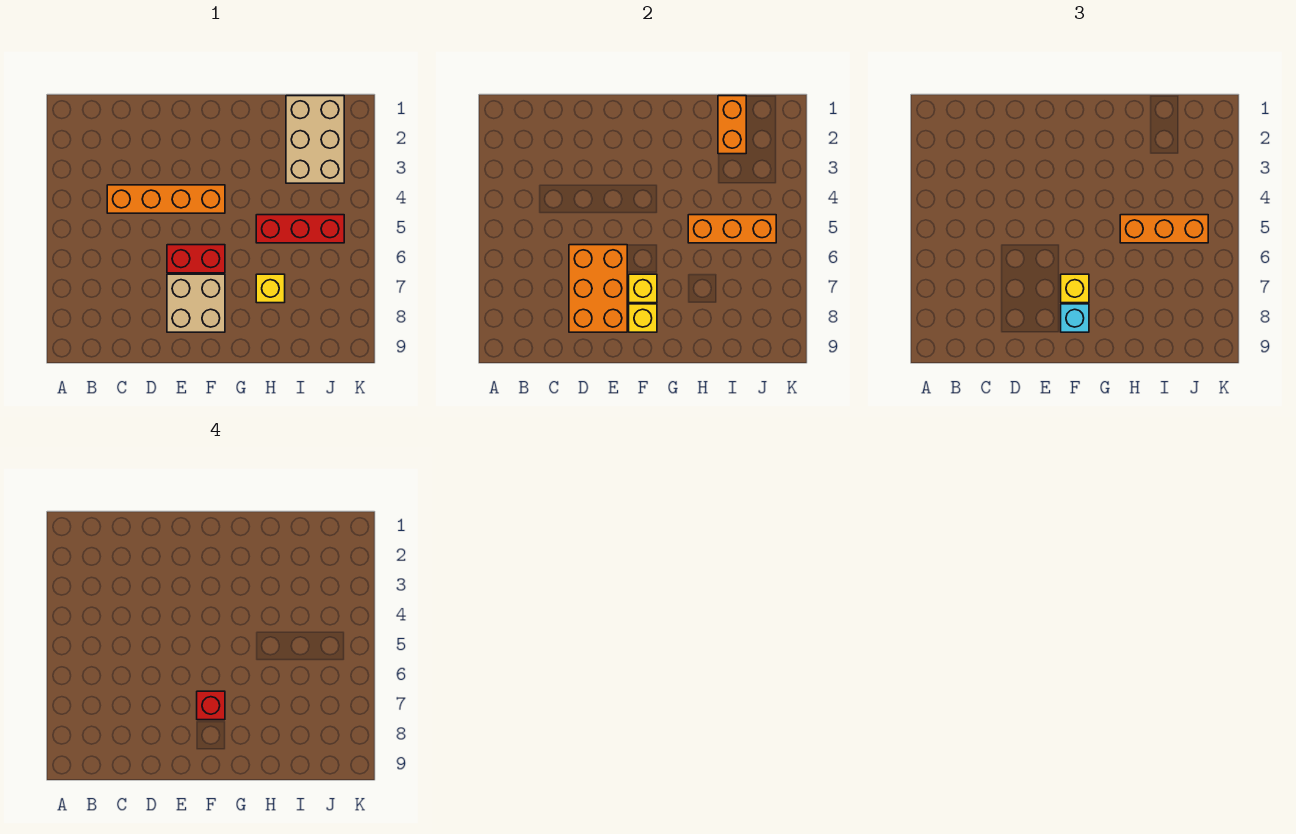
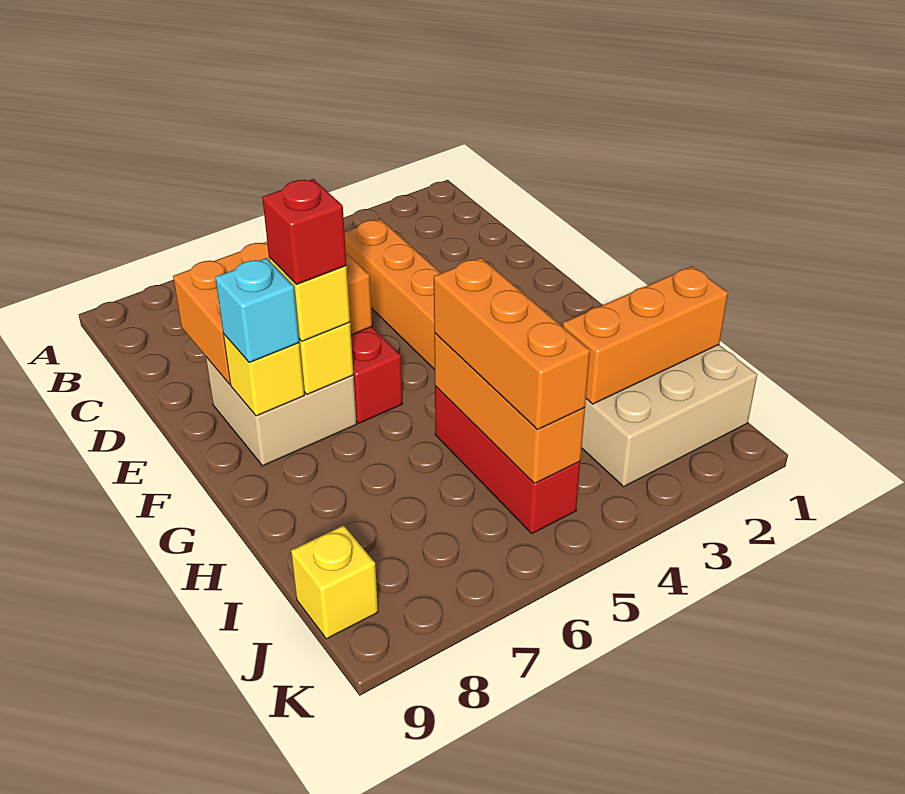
yellow 1x1 brick [256,274,285,303] -> yellow 1x1 brick moved to [291,525,378,639]
orange 1x2 brick [718,96,746,154] -> orange 1x3 brick [563,266,728,404]

